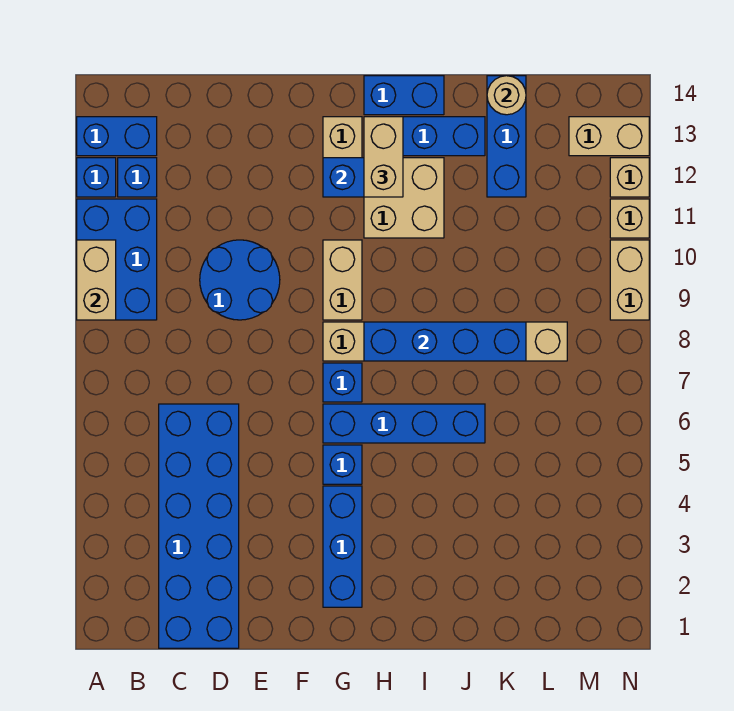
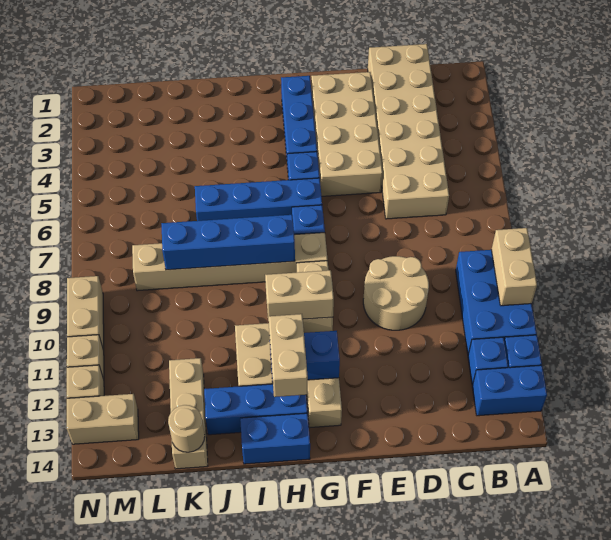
blue 2x6 brick [159,404,239,648] -> tan 2x6 brick [368,44,449,219]
blue 2x2 round brick [200,240,280,320] -> tan 2x2 round brick [363,256,429,330]
none -> tan 2x4 brick [311,72,383,196]
none -> tan 1x2 brick [265,270,334,322]
blue 1x3 brick [487,76,526,197] -> tan 1x3 brick [169,358,208,469]

